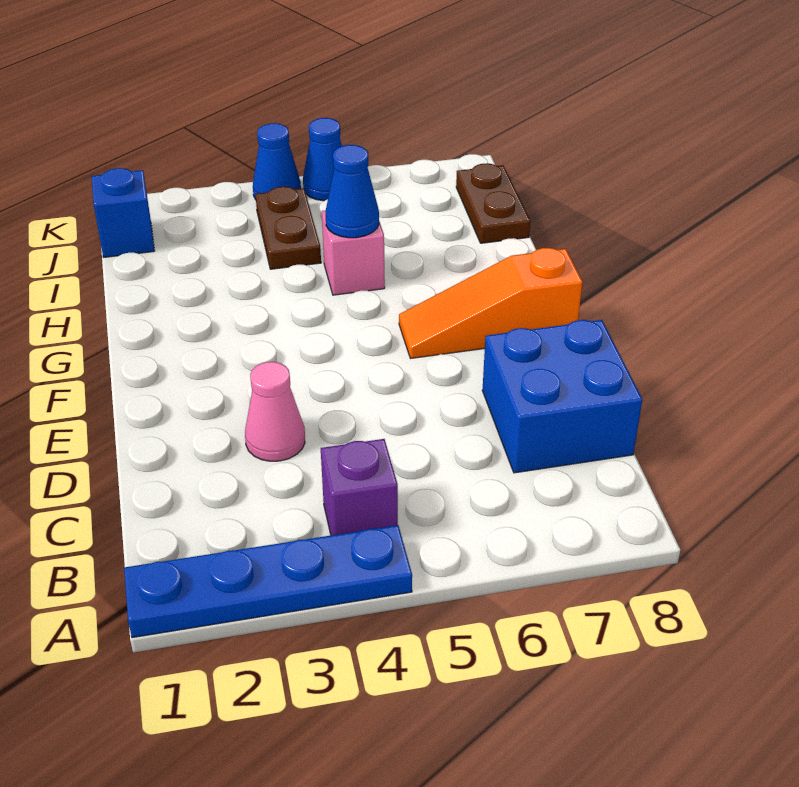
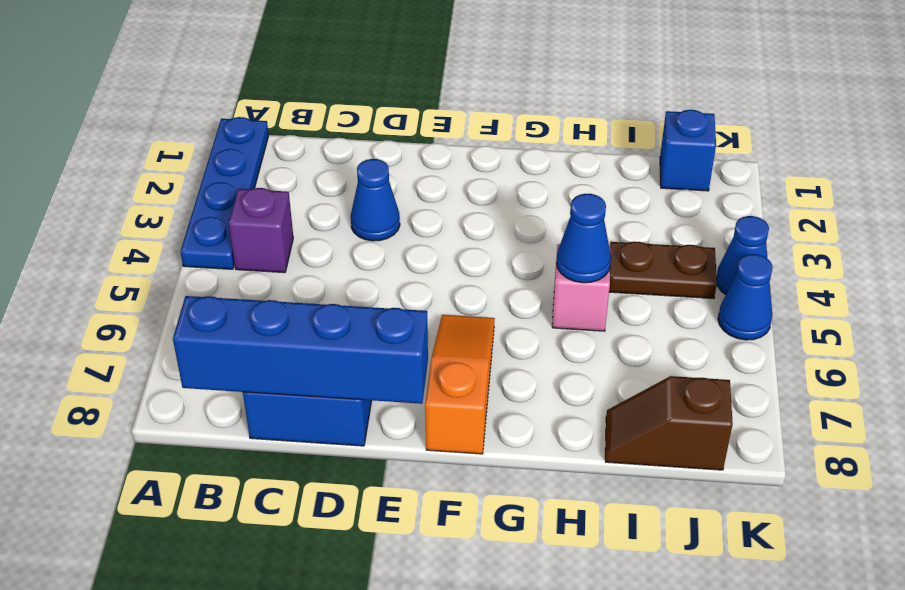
none -> blue 1x4 brick [173,296,428,404]
pink 1x1 cone [245,362,305,461] -> blue 1x1 cone [351,159,400,241]
brown 1x2 plate [456,163,530,243] -> brown 1x2 slope [605,376,733,470]

